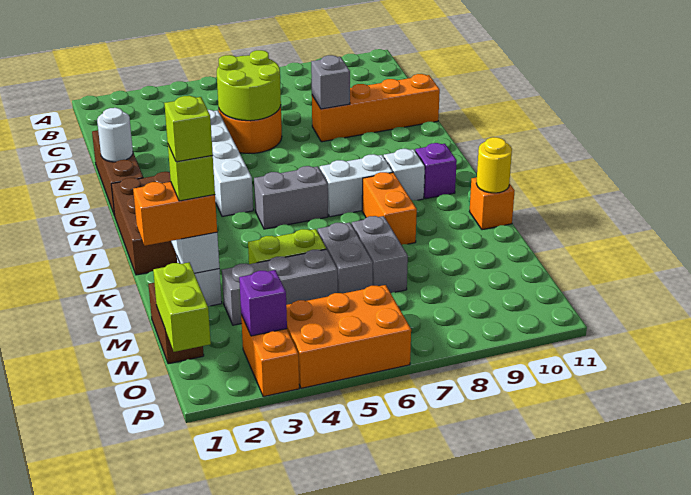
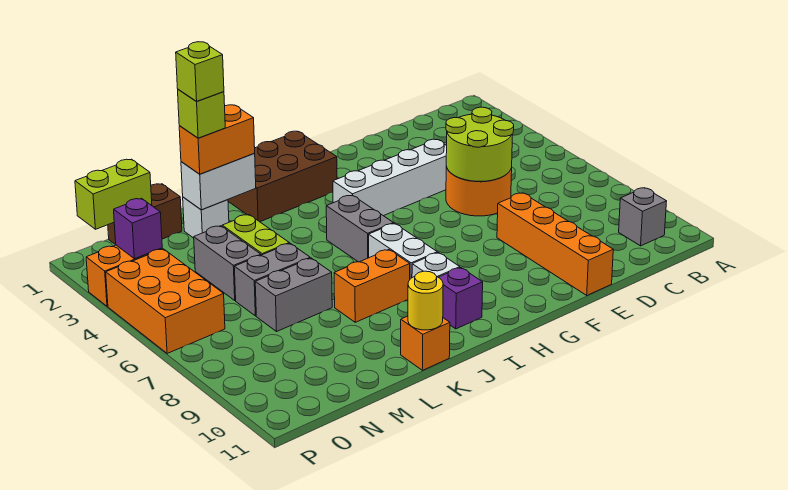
brown 1x3 brick [92,130,143,215] -> none
grey 1x1 brick [311,55,350,109] -> grey 1x1 brick moved to [619,188,667,246]
white 1x1 round brick [97,108,133,162] -> none
orange 1x2 brick [133,182,217,246] -> orange 1x2 brick turned to [179,105,255,174]
grey 1x3 brick [222,249,338,325] -> grey 1x2 brick [194,226,261,300]

